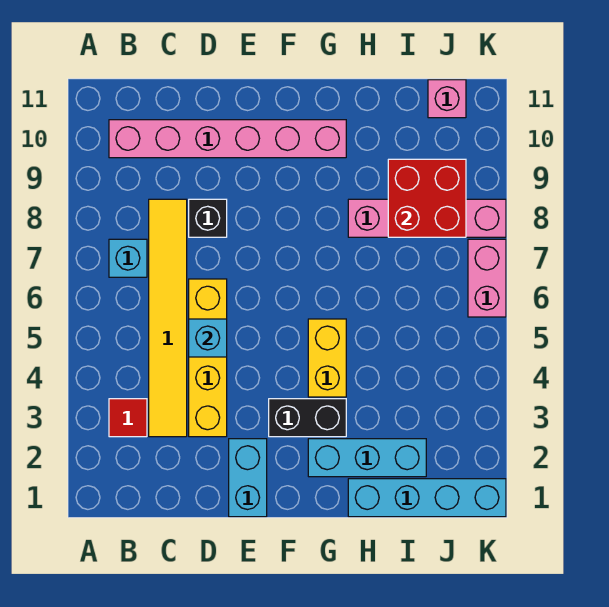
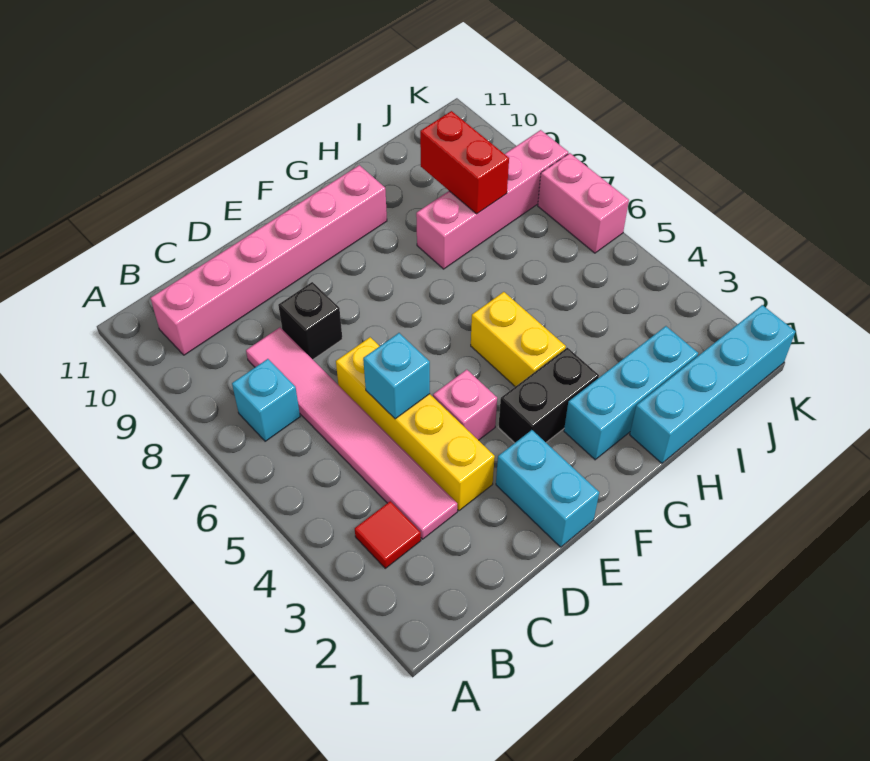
yellow 1x6 tile [149,199,187,437] -> pink 1x6 tile [246,328,457,539]
red 2x2 brick [388,159,466,237] -> red 1x2 brick [420,111,509,214]
pink 1x1 brick [428,80,466,118] -> pink 1x1 brick moved to [433,370,497,440]

